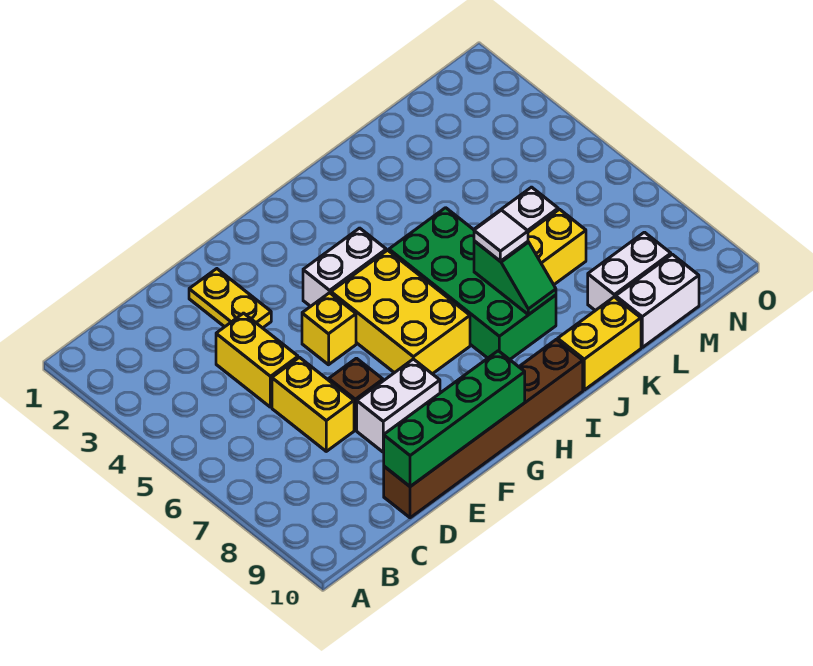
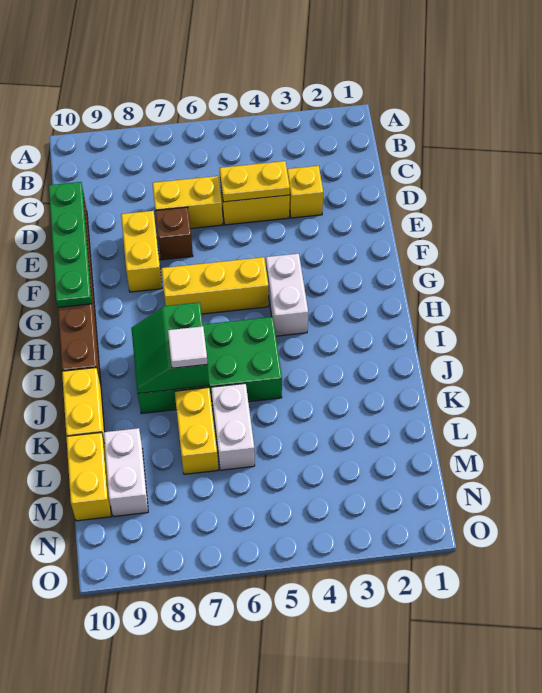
green 1x4 brick [384,351,525,487] -> green 1x4 plate [49,182,92,307]
yellow 1x2 plate [189,269,271,328] -> yellow 1x2 plate moved to [220,161,290,202]
white 1x2 brick [357,359,440,452] -> yellow 1x2 brick [121,211,162,292]
yellow 1x1 brick [302,293,356,365] -> yellow 1x1 brick moved to [287,166,323,218]
yellow 2x3 brick [331,250,470,374] -> yellow 1x3 brick [162,257,268,314]
green 1x2 slope [474,241,556,315] -> green 2x2 slope [131,302,209,393]
white 1x2 brick [616,254,699,347] -> yellow 1x2 brick [66,432,111,521]

